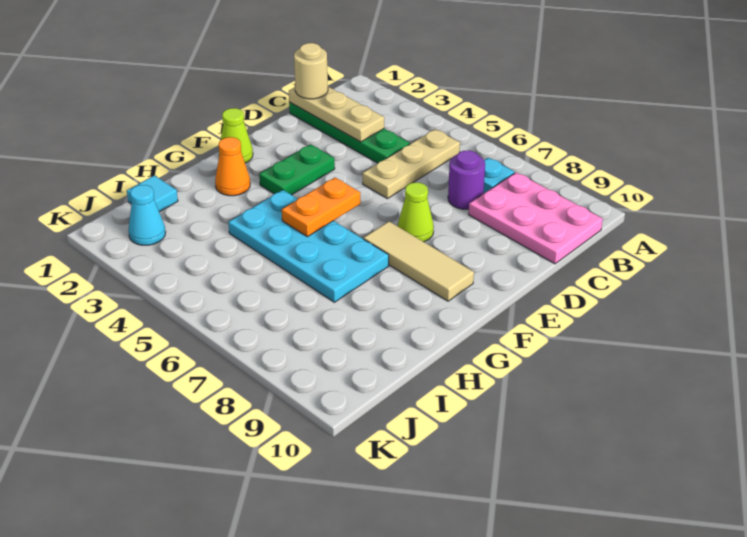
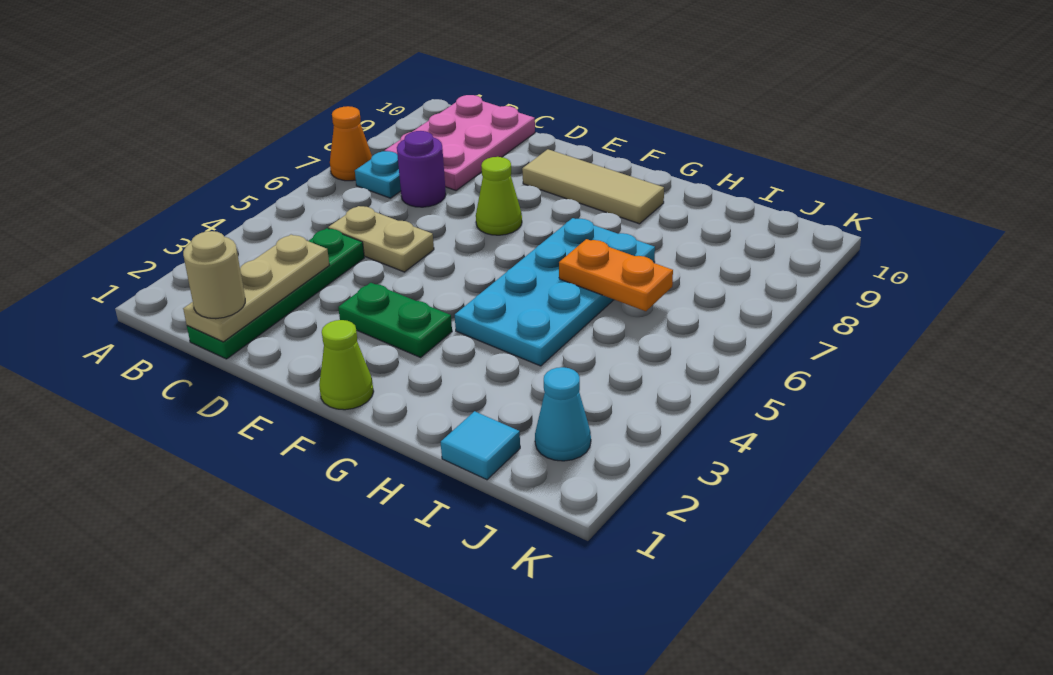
tan 1x3 plate [363,129,460,199] -> tan 1x2 plate [328,206,434,272]
orange 1x2 plate [282,178,360,237] -> orange 1x2 plate moved to [559,239,673,311]
tan 1x3 tile [363,221,474,301] -> tan 1x3 tile turned to [522,149,664,224]
orange 1x1 cone [215,137,250,196] -> orange 1x1 cone moved to [330,106,372,181]

